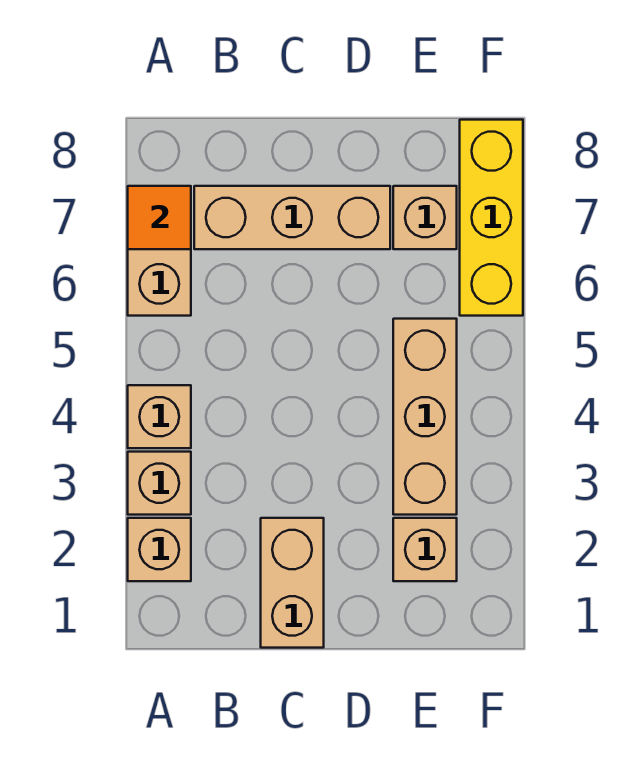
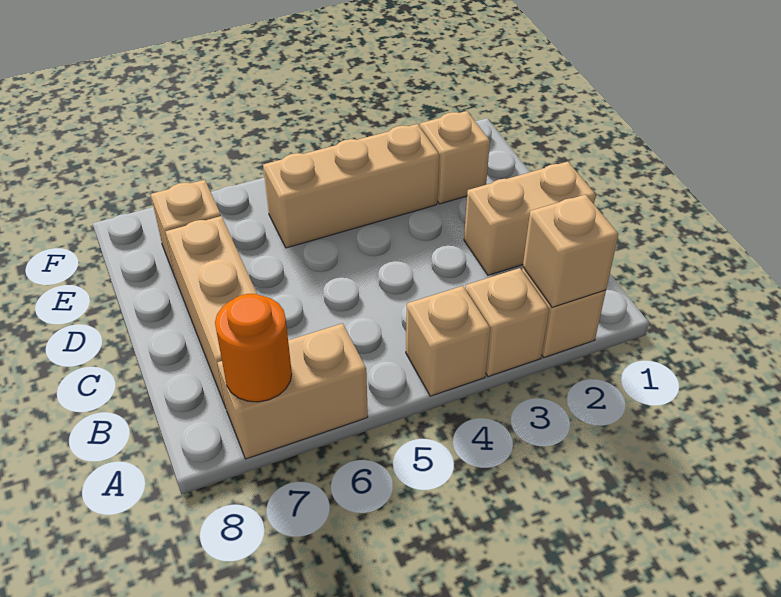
none -> tan 1x1 brick [523,194,618,307]
orange 1x1 tile [128,186,191,249] -> orange 1x1 round brick [215,294,292,402]
yellow 1x3 brick [460,120,523,316] -> none

